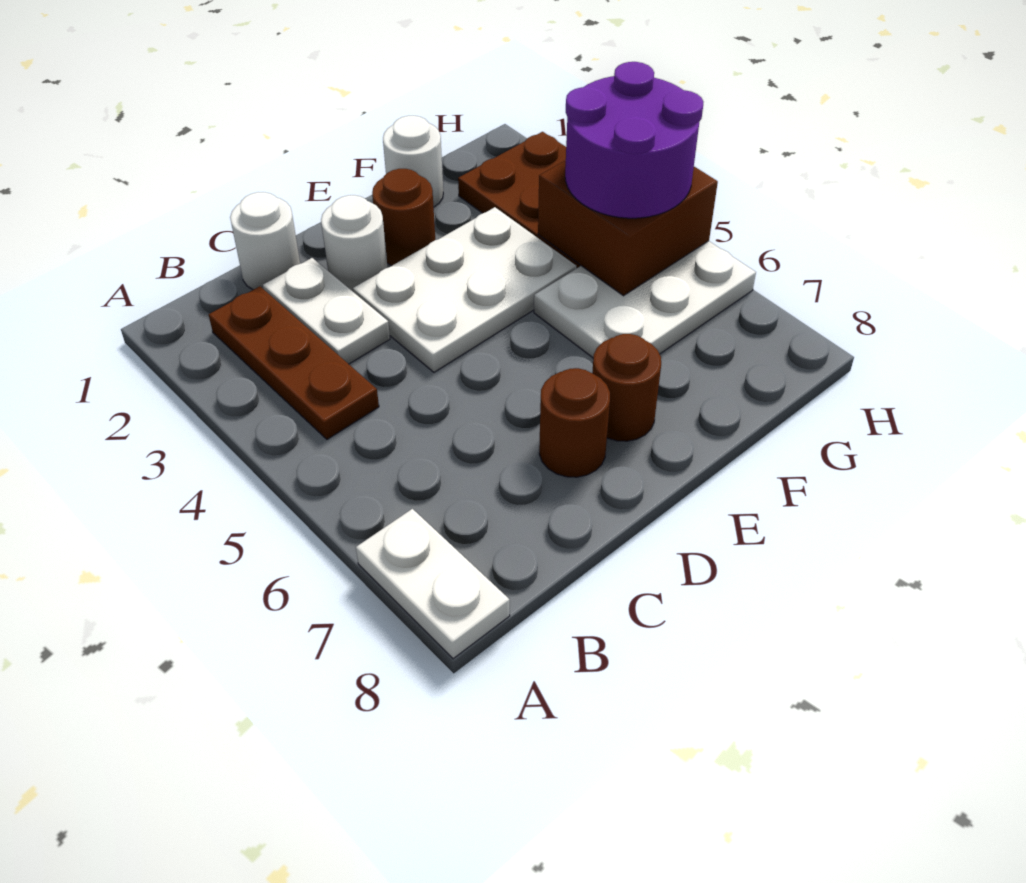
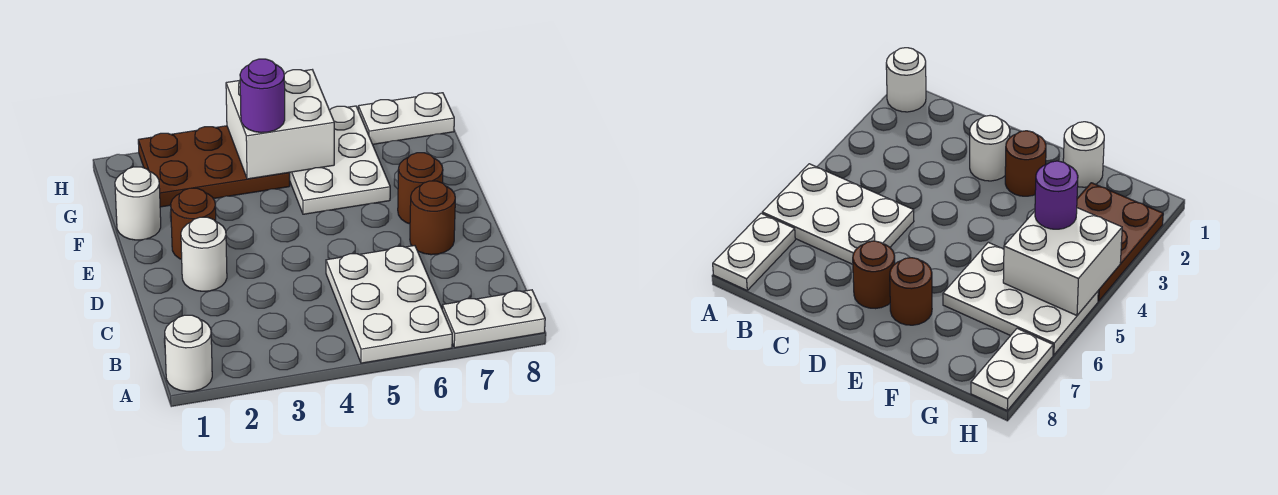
brown 1x3 plate [209,286,379,439] -> none
white 1x1 round brick [230,192,300,290] -> white 1x1 round brick moved to [165,315,212,391]
white 1x2 plate [263,258,390,364] -> white 1x2 plate moved to [358,93,454,144]
white 2x3 plate [353,207,576,372] -> white 2x3 plate moved to [326,246,452,363]
brown 2x2 brick [538,160,718,296] -> white 2x2 brick [226,70,334,179]
purple 2x2 round brick [565,62,703,218] -> purple 1x1 round brick [240,59,285,133]

